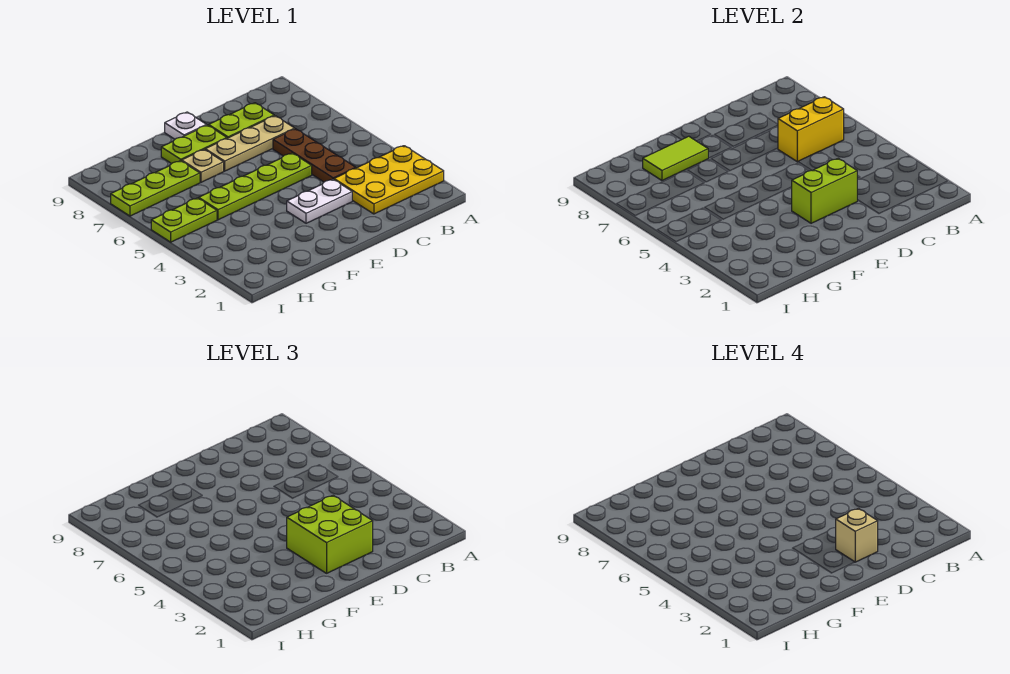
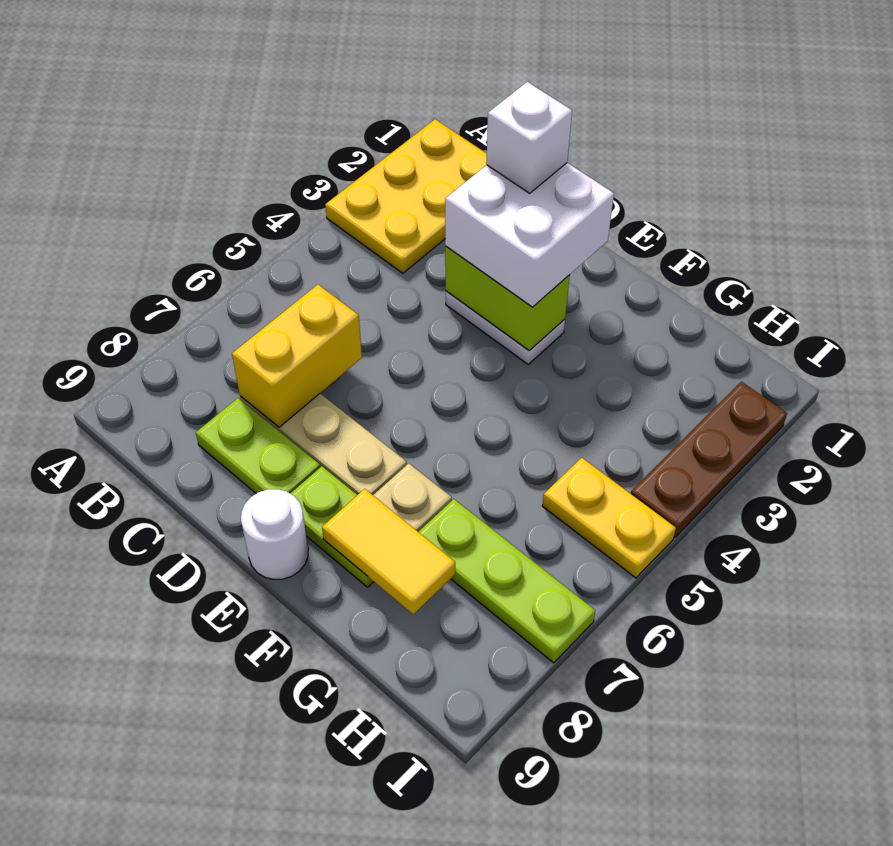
yellow 2x3 plate [334,146,444,214] -> yellow 2x3 plate turned to [325,119,487,273]
yellow 1x2 brick [778,97,844,162] -> yellow 1x2 brick turned to [232,285,362,427]
brown 1x3 plate [273,129,356,182] -> brown 1x3 plate moved to [631,382,787,537]
lime 2x2 brick [287,496,373,573] -> white 2x2 brick [445,163,614,307]
tan 1x1 brick [836,508,878,562] -> white 1x1 brick [486,82,572,193]
lime 1x4 plate [199,153,312,220] -> none
white 1x1 plate [165,112,207,139] -> white 1x1 round brick [241,489,308,580]
lime 1x2 tile [643,136,708,180] -> yellow 1x2 tile [322,489,455,614]
lime 1x2 plate [151,198,217,242] -> yellow 1x2 plate [542,458,676,578]

